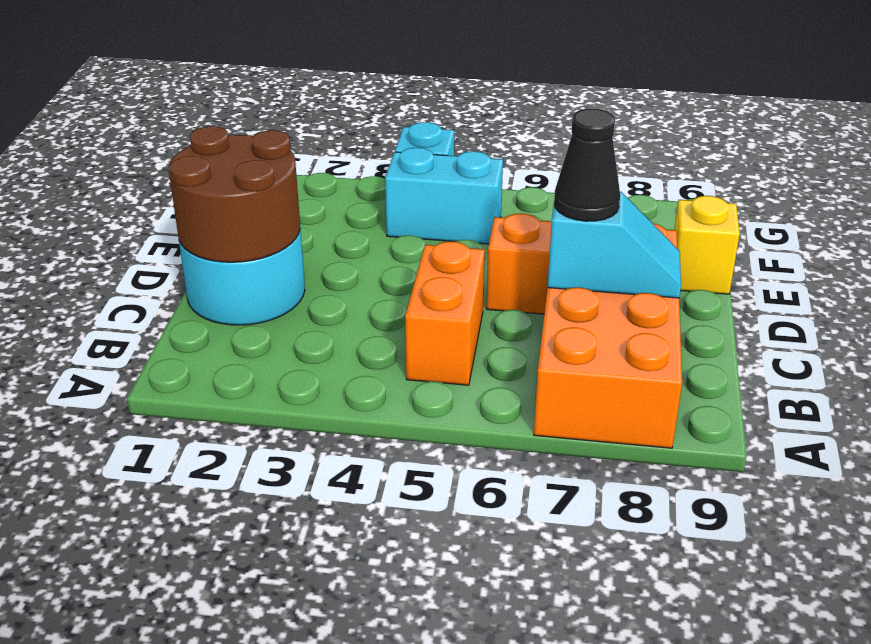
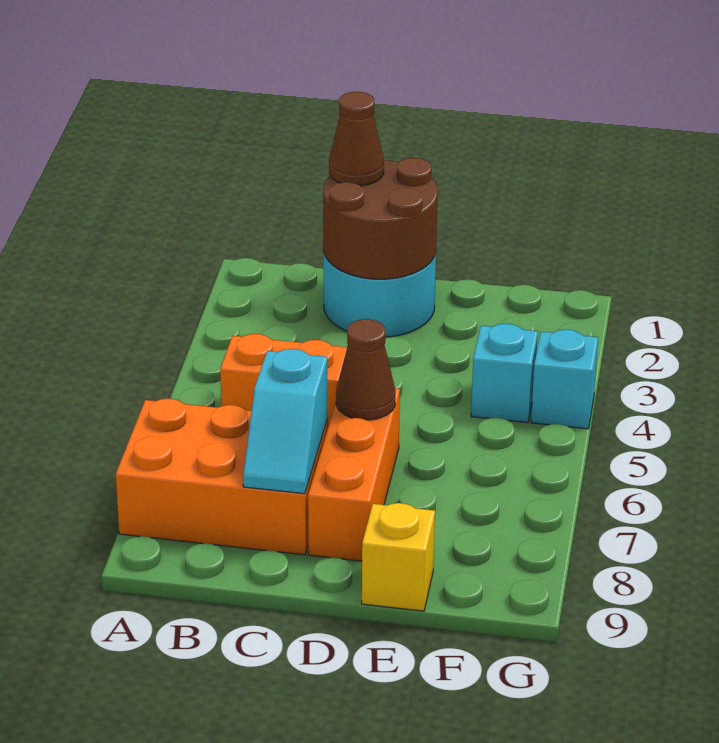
none -> brown 1x1 cone [329,92,384,186]
black 1x1 cone [554,109,620,221] -> none
none -> brown 1x1 cone [336,319,395,420]
cyan 1x2 brick [385,148,503,244] -> cyan 1x1 brick [471,324,538,423]

